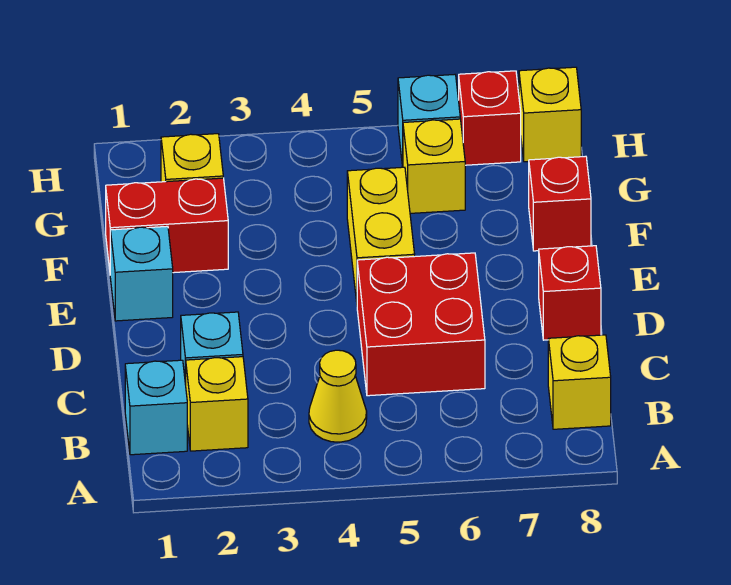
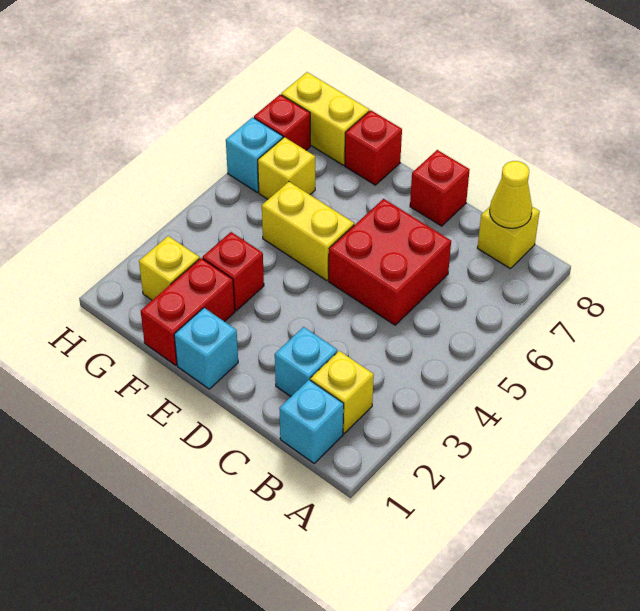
yellow 1x1 cone [309,350,367,442] -> yellow 1x1 cone moved to [490,161,532,228]
none -> red 1x1 brick [203,232,264,311]
yellow 1x1 brick [519,67,581,162] -> yellow 1x2 brick [281,72,369,165]

